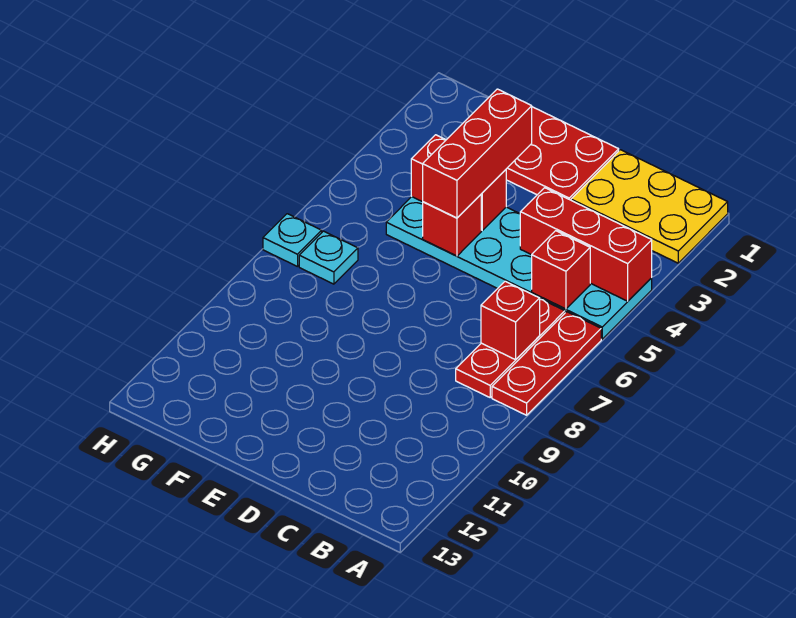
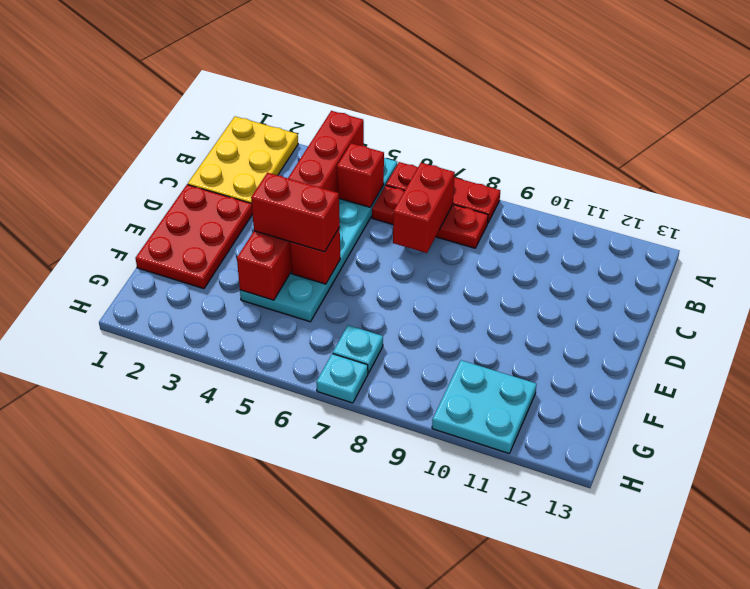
red 1x1 brick [481,281,540,360] -> red 1x2 brick [393,163,455,253]
red 1x3 brick [423,89,532,218] -> red 1x2 brick [251,173,340,252]
none -> cyan 2x2 plate [432,360,537,453]

